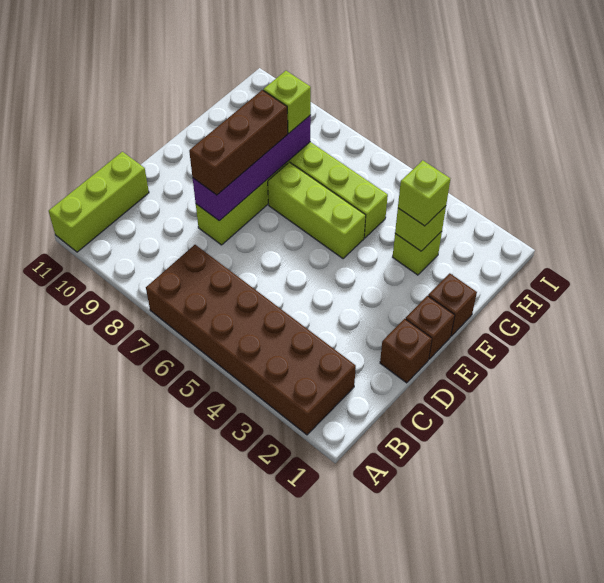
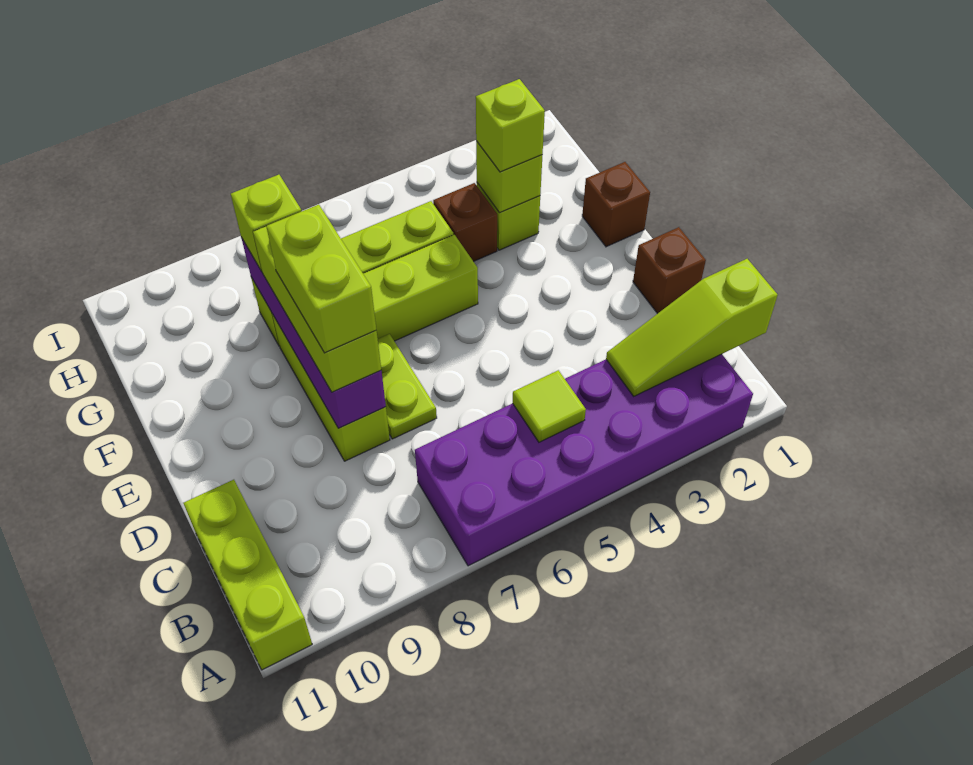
brown 2x6 brick [146,245,356,435] -> purple 2x6 brick [415,354,753,566]
none -> lime 1x3 slope [606,259,778,396]
none -> lime 1x1 tile [513,370,586,442]
none -> lime 1x2 plate [378,334,437,439]
brown 1x3 brick [189,90,288,195] -> lime 1x3 brick [253,226,381,392]
none -> lime 1x2 brick [266,205,376,353]
brown 1x1 brick [406,296,455,359] -> brown 1x1 brick moved to [433,183,497,262]

